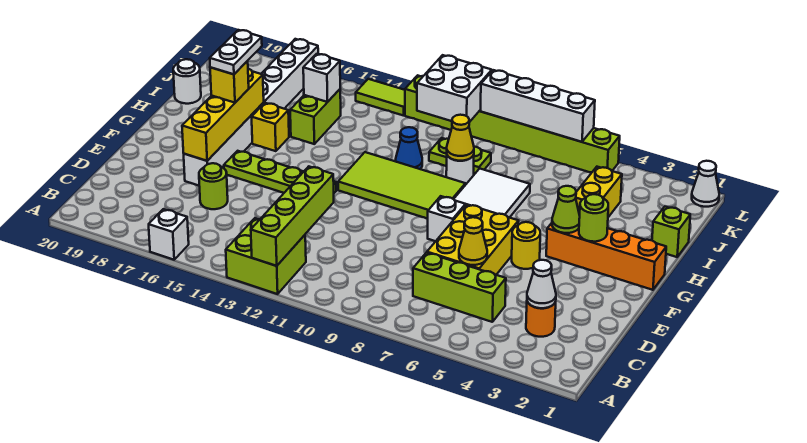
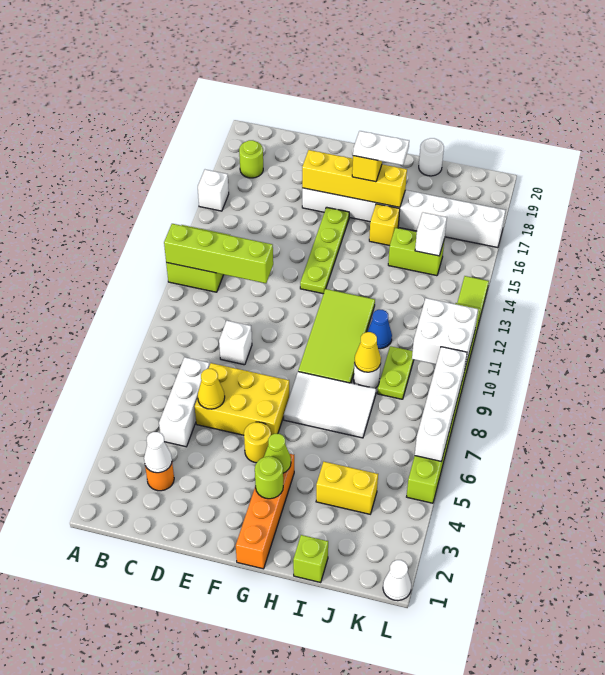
lime 1x3 brick [413,253,506,322] -> white 1x3 brick [159,357,210,447]
lime 1x1 round brick [199,163,228,209] -> lime 1x1 round brick moved to [239,140,263,178]
white 1x1 brick [428,196,466,241] -> white 1x1 brick moved to [219,321,252,365]

